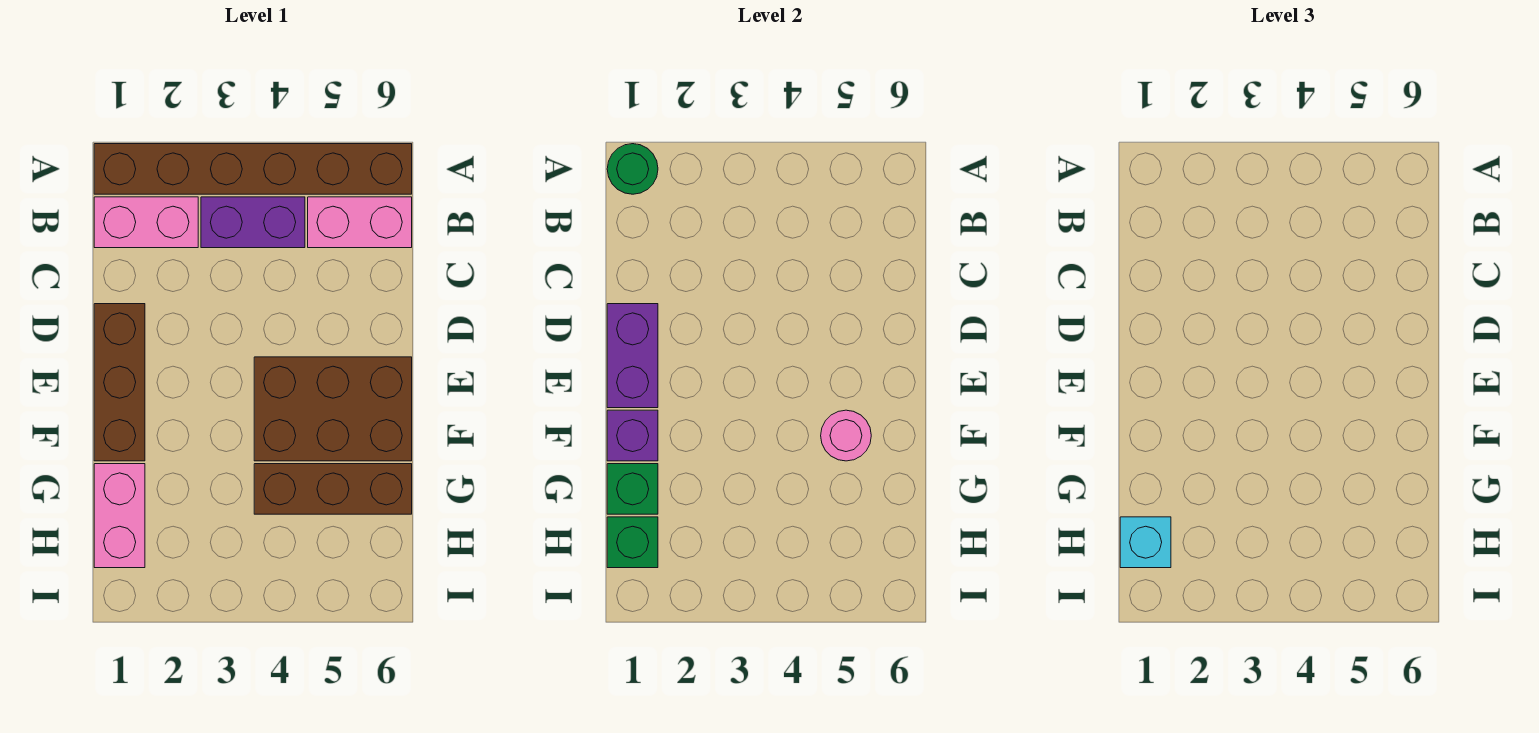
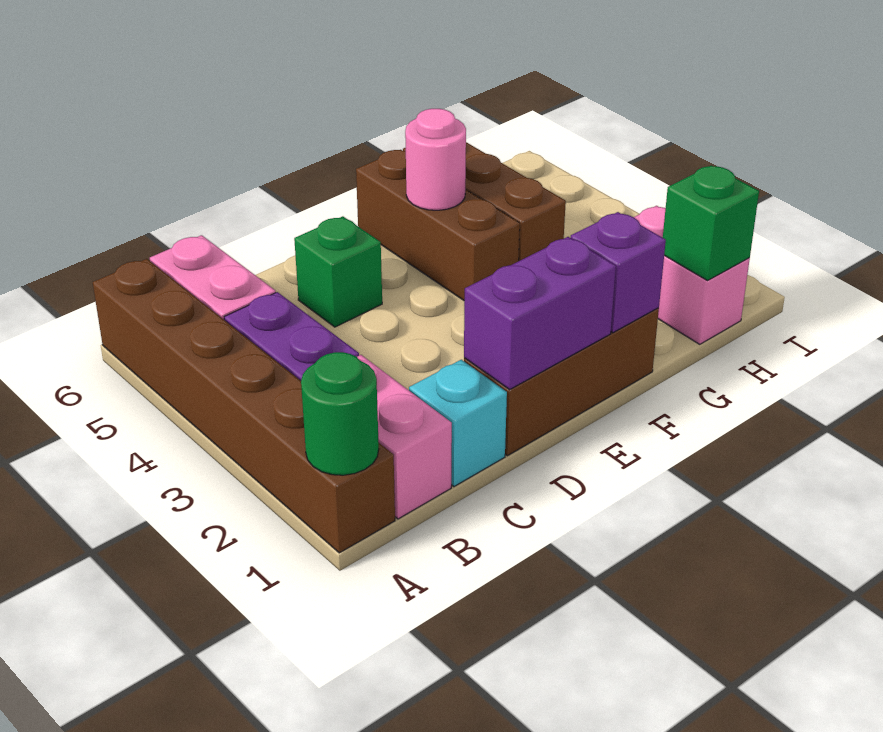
brown 2x3 brick [254,357,412,461] -> brown 1x3 brick [356,150,520,300]
pink 1x2 brick [94,464,145,568] -> pink 1x2 brick turned to [634,206,750,344]
green 1x1 brick [607,464,658,514] -> green 1x1 brick moved to [294,216,382,327]
cyan 1x1 brick [1120,517,1171,568] -> cyan 1x1 brick moved to [409,360,507,486]

